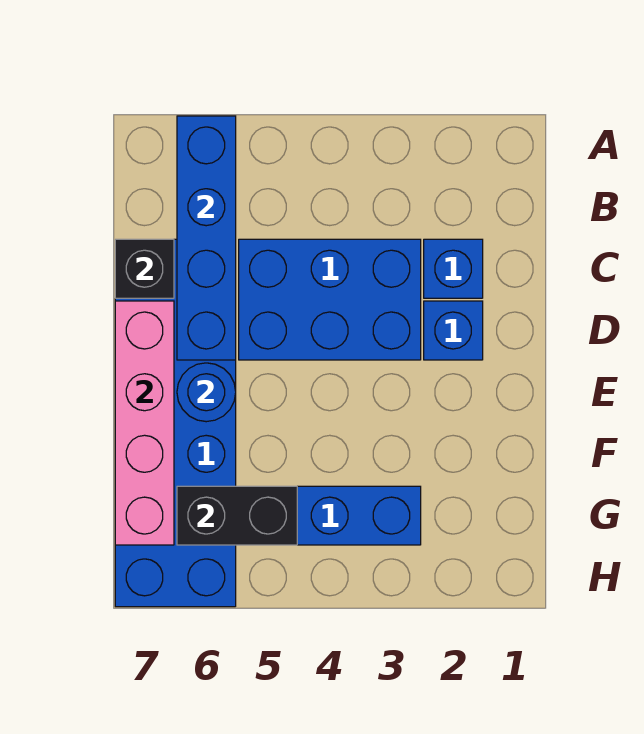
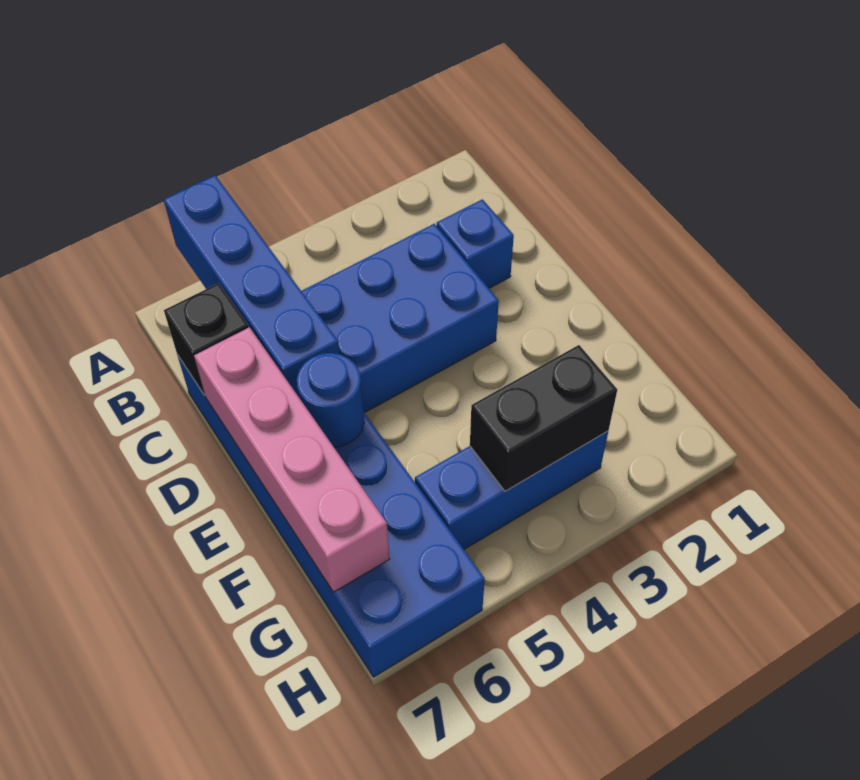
blue 1x1 brick [424,301,483,360] -> none
black 1x2 brick [177,486,297,545] -> black 1x2 brick moved to [470,345,617,491]

